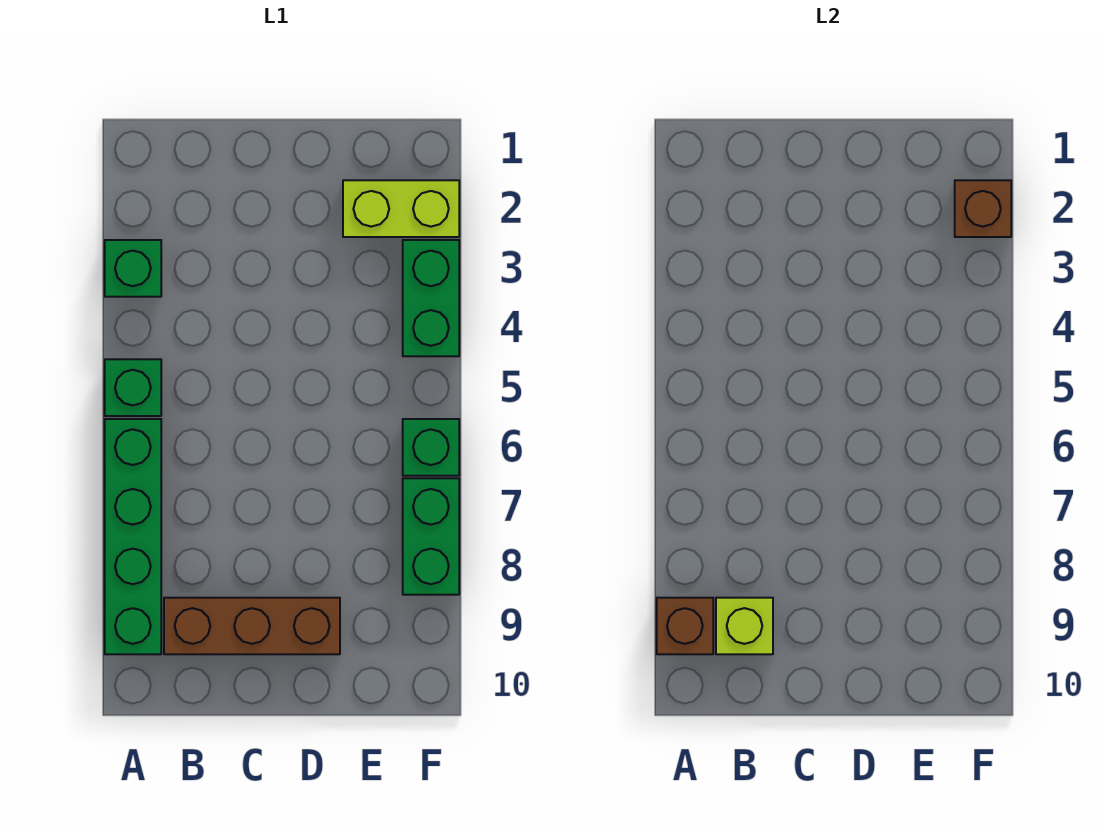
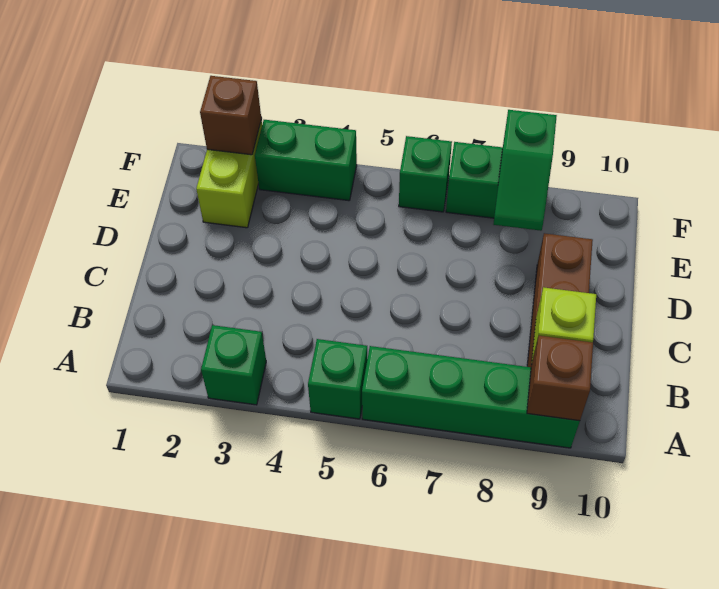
none -> green 1x2 slope [493,110,557,231]

